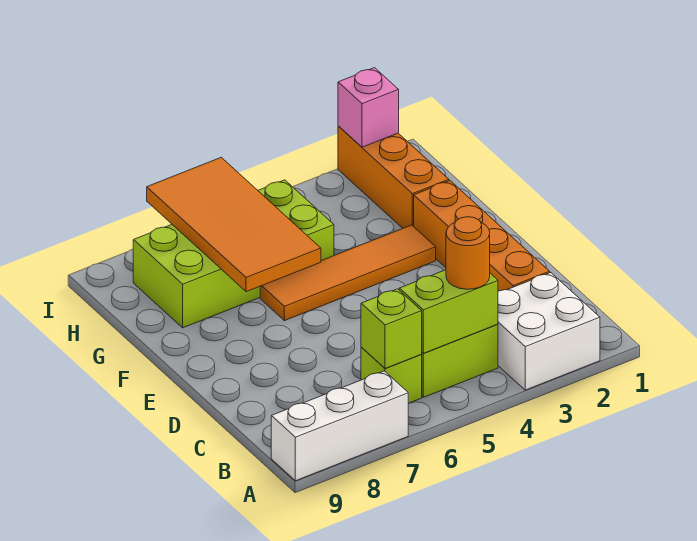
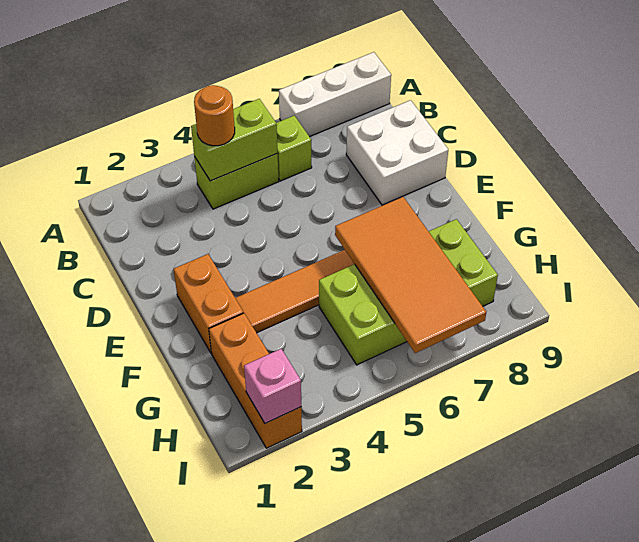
white 2x2 brick [498,273,600,390] -> white 2x2 brick moved to [346,100,448,205]
lime 1x1 brick [361,289,422,368] -> none
orange 1x4 brick [414,181,550,291] -> orange 1x2 brick [173,254,243,353]

